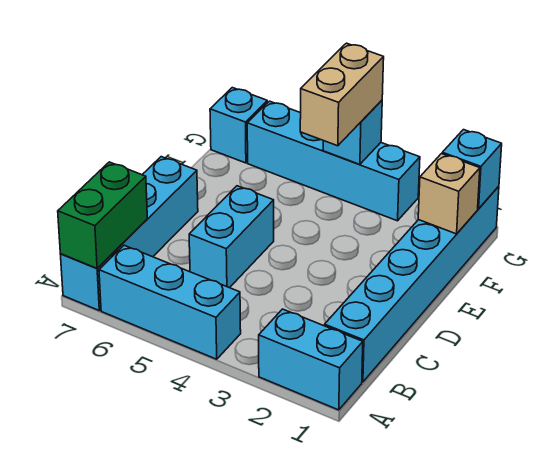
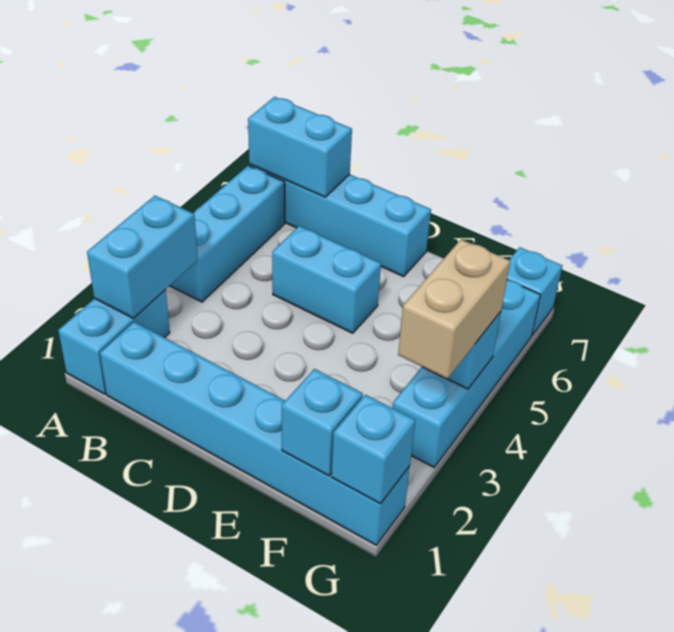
none -> cyan 1x2 brick [87,196,198,318]
green 1x2 brick [58,162,147,268] -> cyan 1x2 brick [248,97,352,197]
tan 1x1 brick [418,154,480,234] -> cyan 1x1 brick [282,369,363,476]
tan 1x2 brick [300,43,384,146] -> tan 1x2 brick turned to [398,239,510,379]

